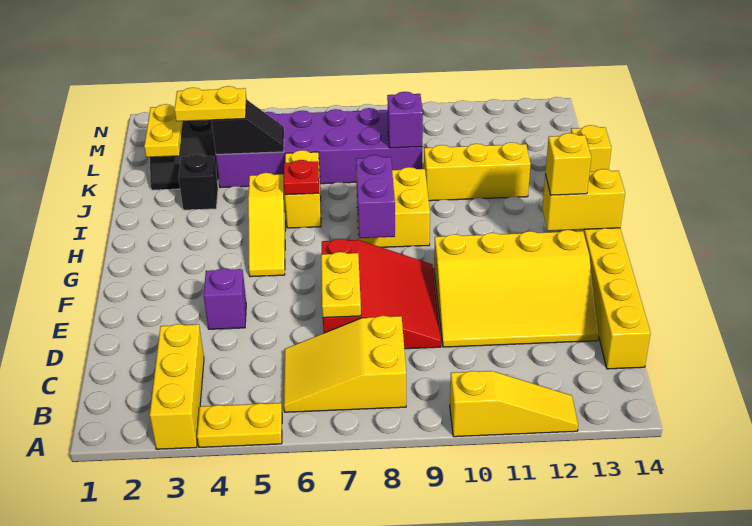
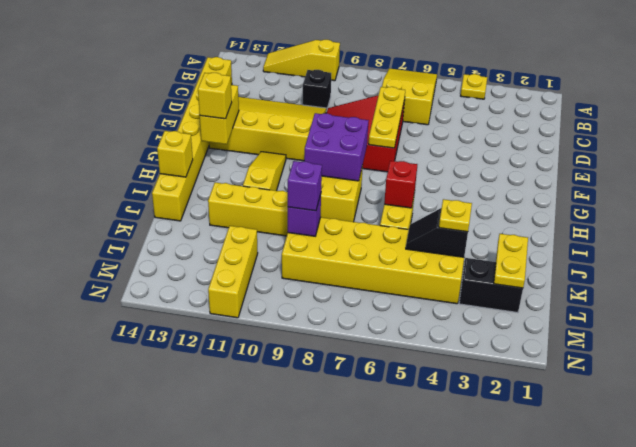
yellow 1x3 brick [150,324,204,449] -> yellow 1x3 brick moved to [208,226,258,318]
yellow 1x2 plate [197,403,282,447] -> yellow 1x1 plate [461,74,487,99]
yellow 2x3 slope [284,316,406,412] -> yellow 2x3 slope turned to [382,68,437,125]
yellow 1x2 plate [321,252,361,318] -> yellow 1x3 plate [369,87,405,148]
purple 1x1 brick [204,268,246,329] -> purple 1x1 brick moved to [287,161,322,211]
yellow 1x3 slope [248,173,286,277] -> yellow 1x3 slope moved to [243,152,286,191]
purple 1x2 brick [356,155,395,238] -> purple 2x2 brick [304,113,369,181]
yellow 1x2 brick [542,169,625,231] -> yellow 1x2 brick turned to [200,85,239,144]
red 1x1 plate [284,160,319,195] -> red 1x1 brick [384,161,417,208]
black 1x1 brick [179,154,218,210] -> black 1x1 brick moved to [303,70,331,111]
yellow 1x2 plate [174,86,247,121] -> yellow 1x1 plate [439,199,472,232]
purple 2x6 brick [216,108,422,188] -> yellow 2x6 brick [282,217,464,304]

